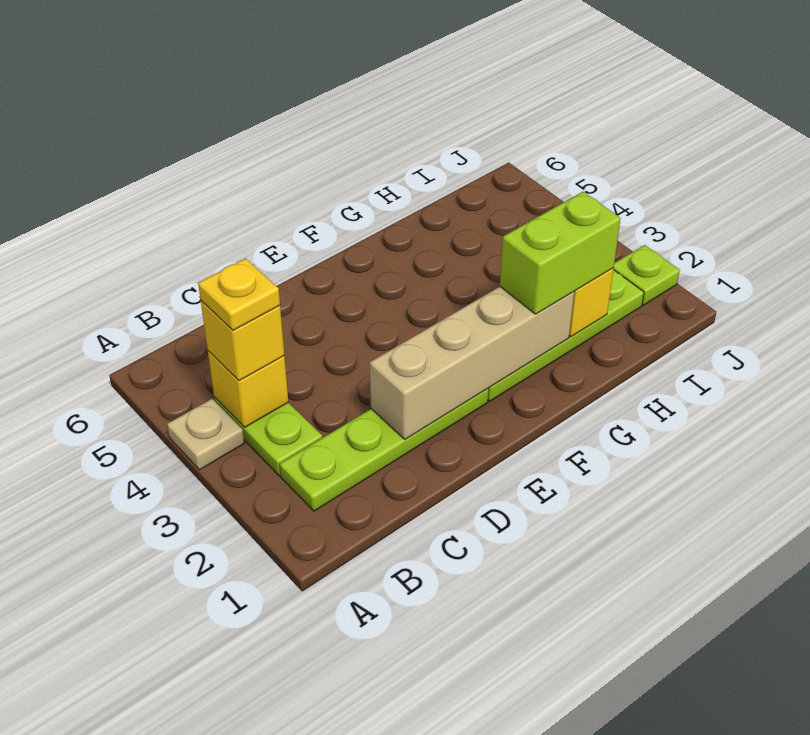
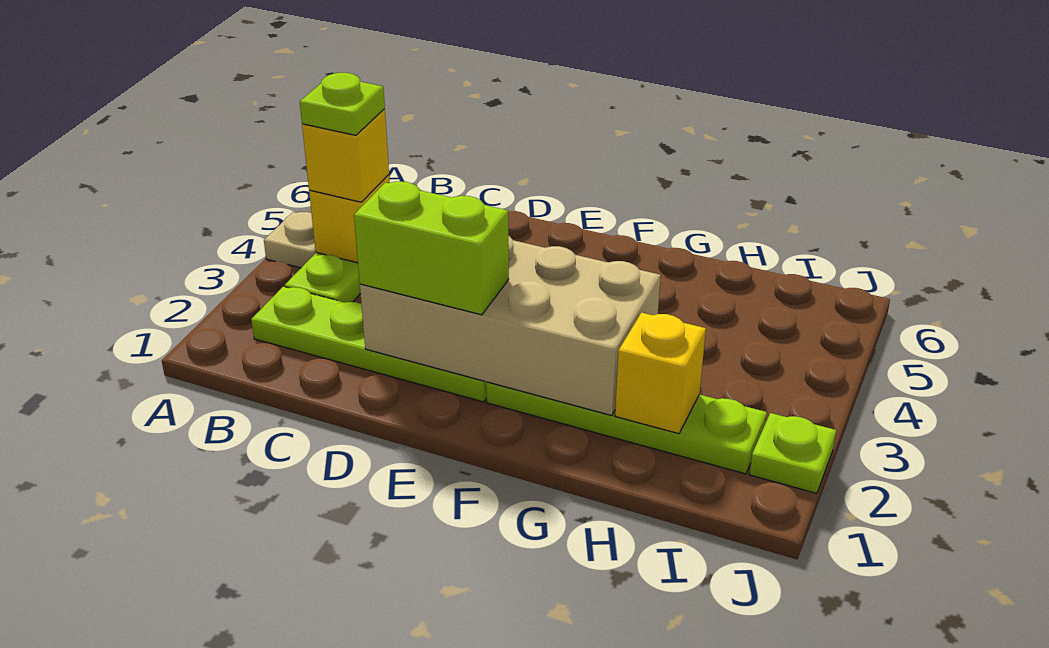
yellow 1x1 plate [198,258,280,330] -> lime 1x1 plate [300,73,385,135]
tan 1x4 brick [370,287,574,439] -> tan 2x4 brick [360,236,661,416]
lime 1x2 brick [500,192,621,314] -> lime 1x2 brick moved to [354,181,509,315]

